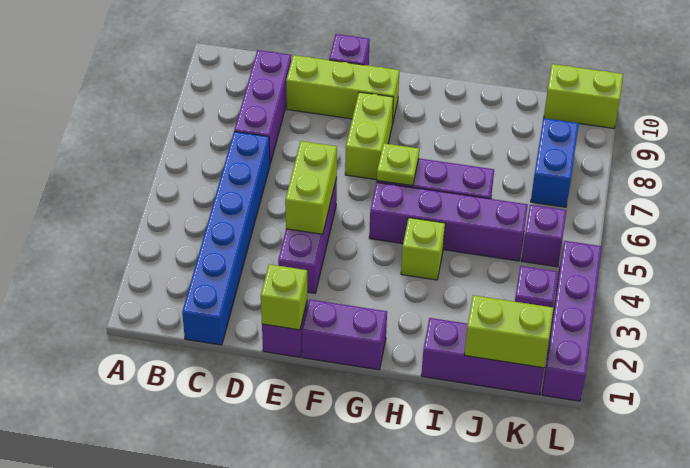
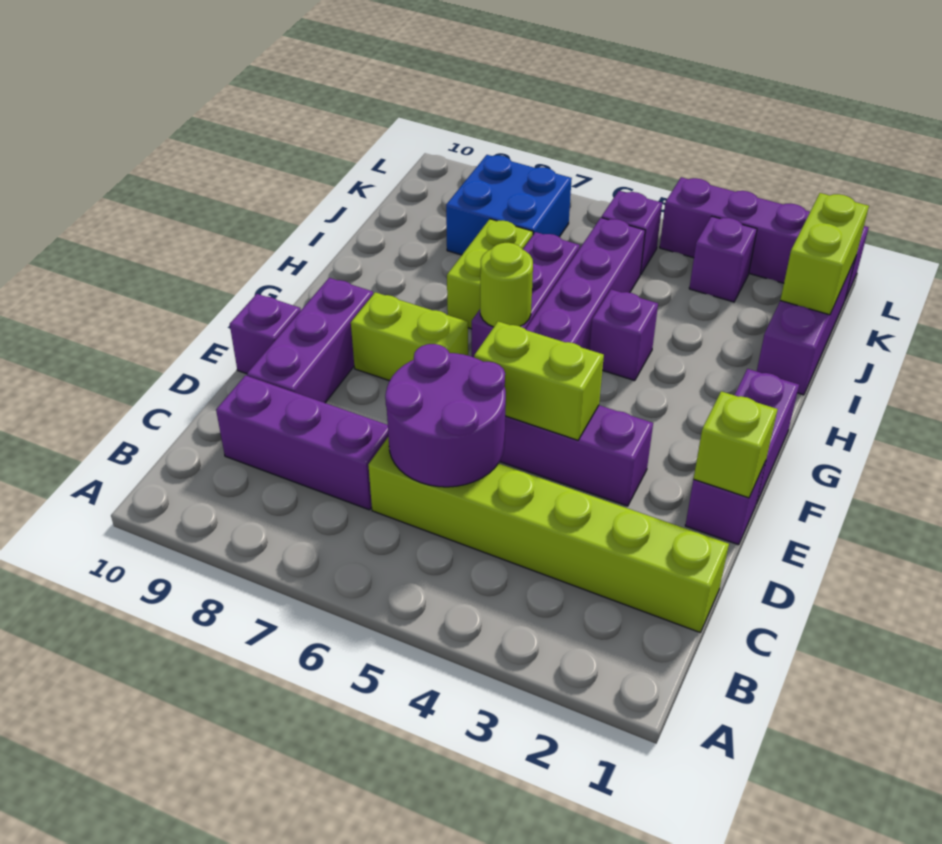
blue 1x6 brick [182,132,270,345] -> lime 1x6 brick [369,437,729,632]
none -> purple 2x2 round brick [385,344,506,487]
lime 1x3 brick [286,55,399,124] -> purple 1x3 brick [247,278,373,403]
lime 1x1 plate [377,143,419,186] -> lime 1x1 round brick [480,243,533,327]
lime 1x1 brick [401,218,445,280] -> purple 1x1 brick [590,289,658,381]
blue 1x2 brick [531,118,579,207] -> blue 2x2 brick [446,155,572,255]
lime 1x2 brick [544,64,623,128] -> lime 1x2 brick moved to [447,219,533,329]

